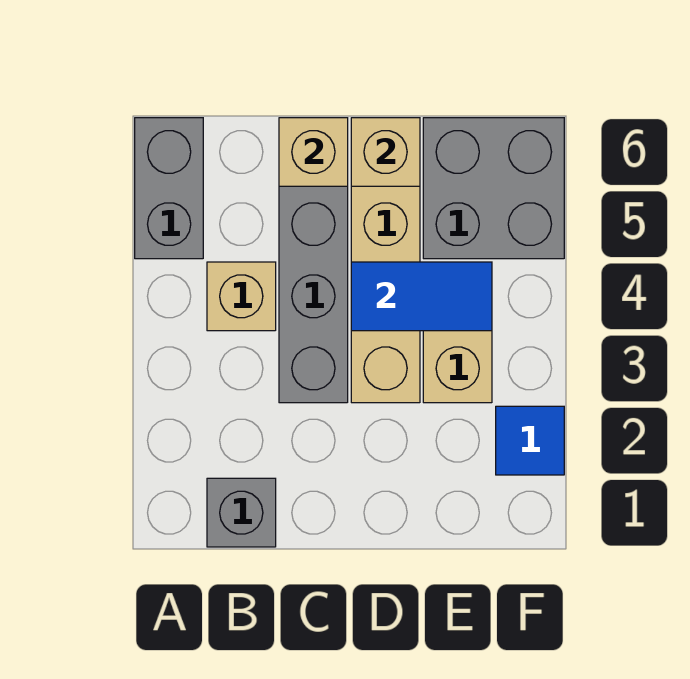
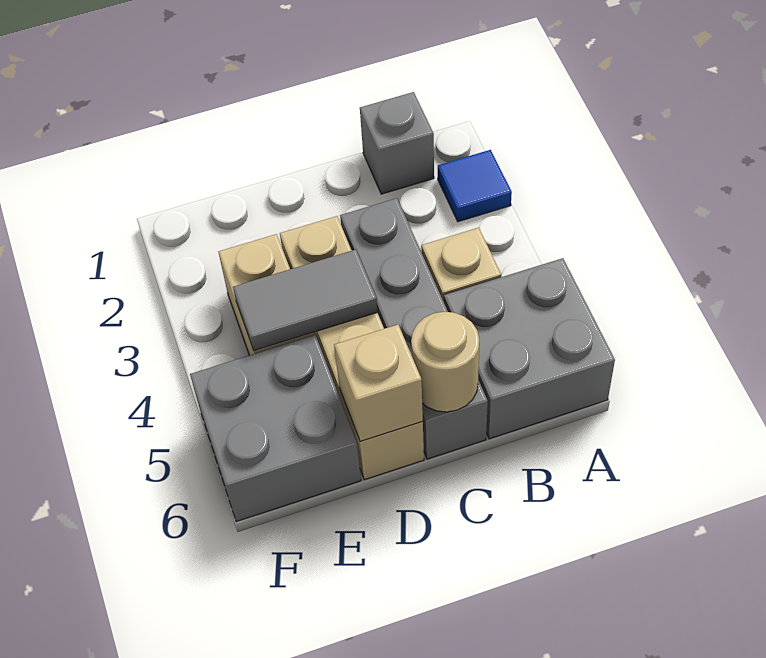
grey 1x2 brick [135,118,203,259] -> grey 2x2 brick [444,258,615,439]
tan 1x1 brick [279,118,348,186] -> tan 1x1 round brick [411,312,479,412]
blue 1x2 tile [351,262,492,331] -> grey 1x2 tile [233,250,377,351]
blue 1x1 tile [496,406,564,475] -> blue 1x1 tile moved to [438,150,512,222]

